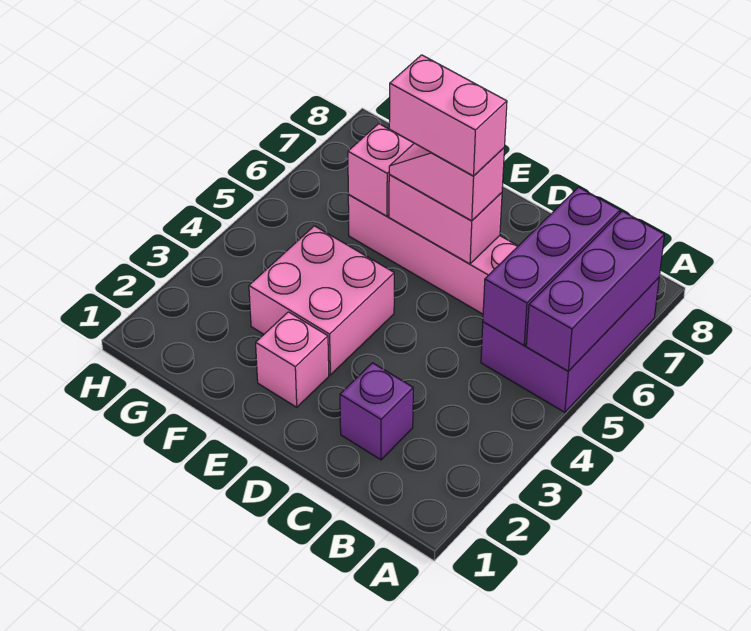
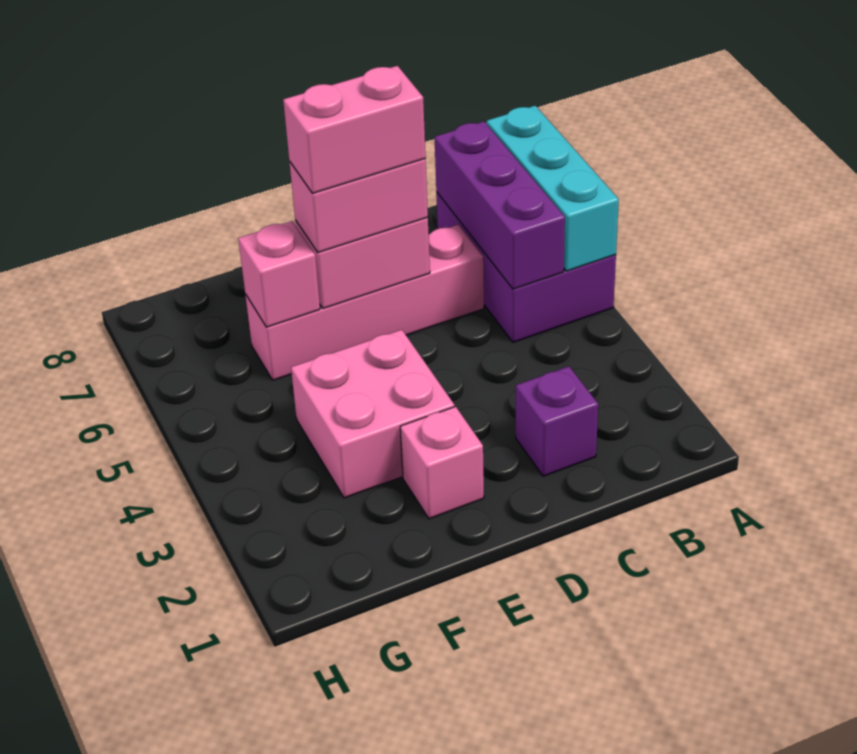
purple 1x3 brick [526,211,664,371] -> cyan 1x3 brick [487,106,619,271]
pink 1x2 slope [389,143,504,221] -> pink 1x2 brick [289,159,428,252]

